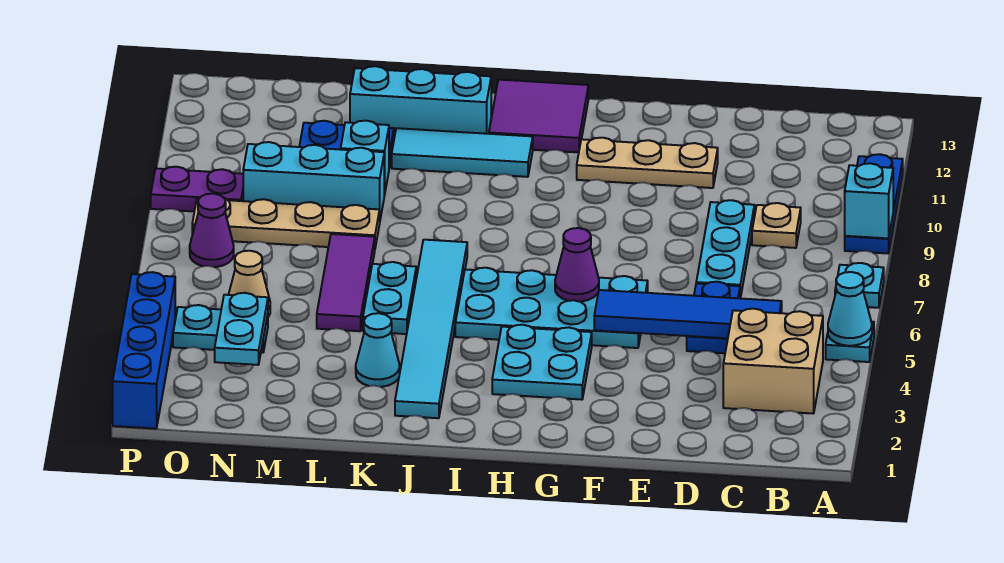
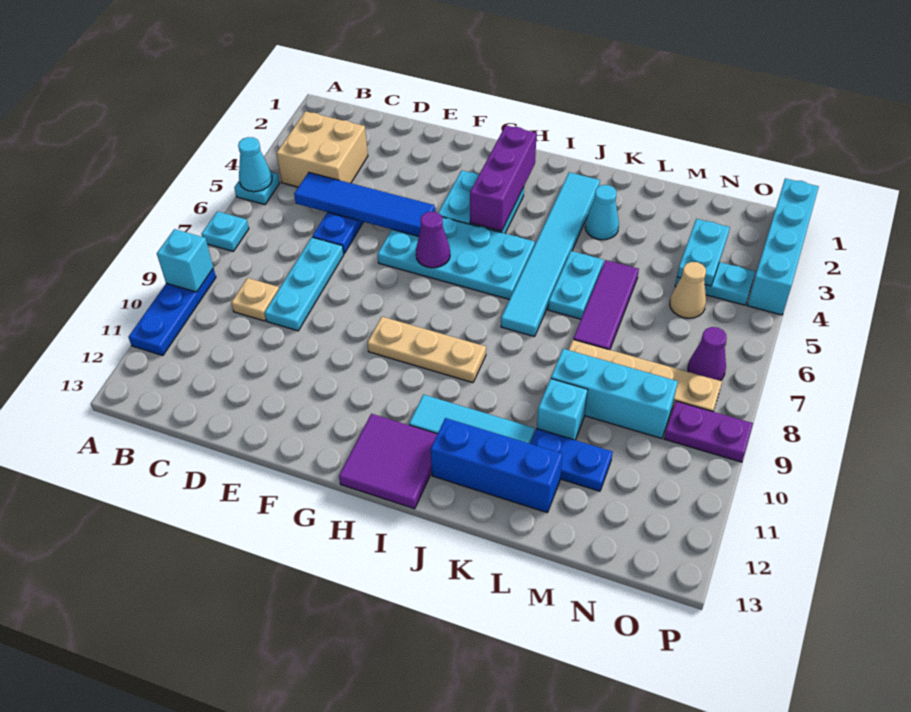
tan 1x3 plate [577,138,718,188] -> tan 1x3 plate moved to [367,317,486,383]
none -> purple 1x3 brick [470,126,537,231]
cyan 1x3 brick [350,66,491,137] -> blue 1x3 brick [431,418,563,513]
blue 1x4 brick [113,272,175,429] -> cyan 1x4 brick [747,178,819,315]

